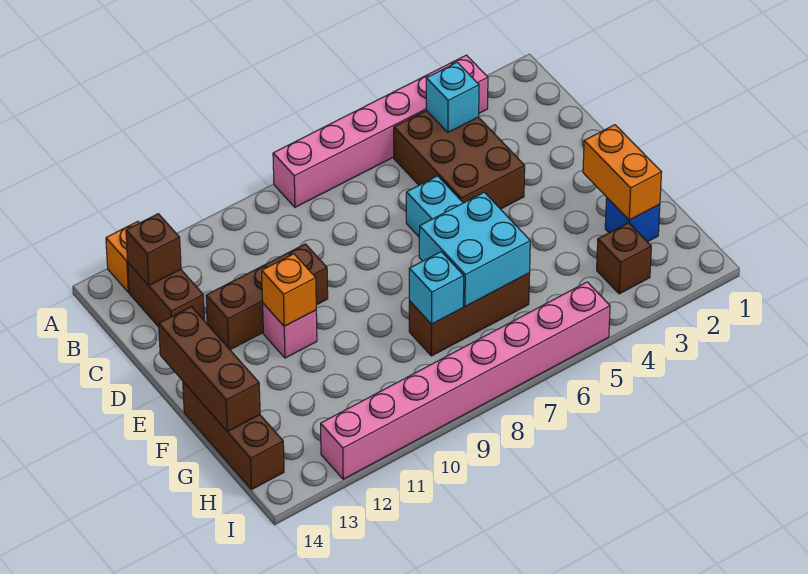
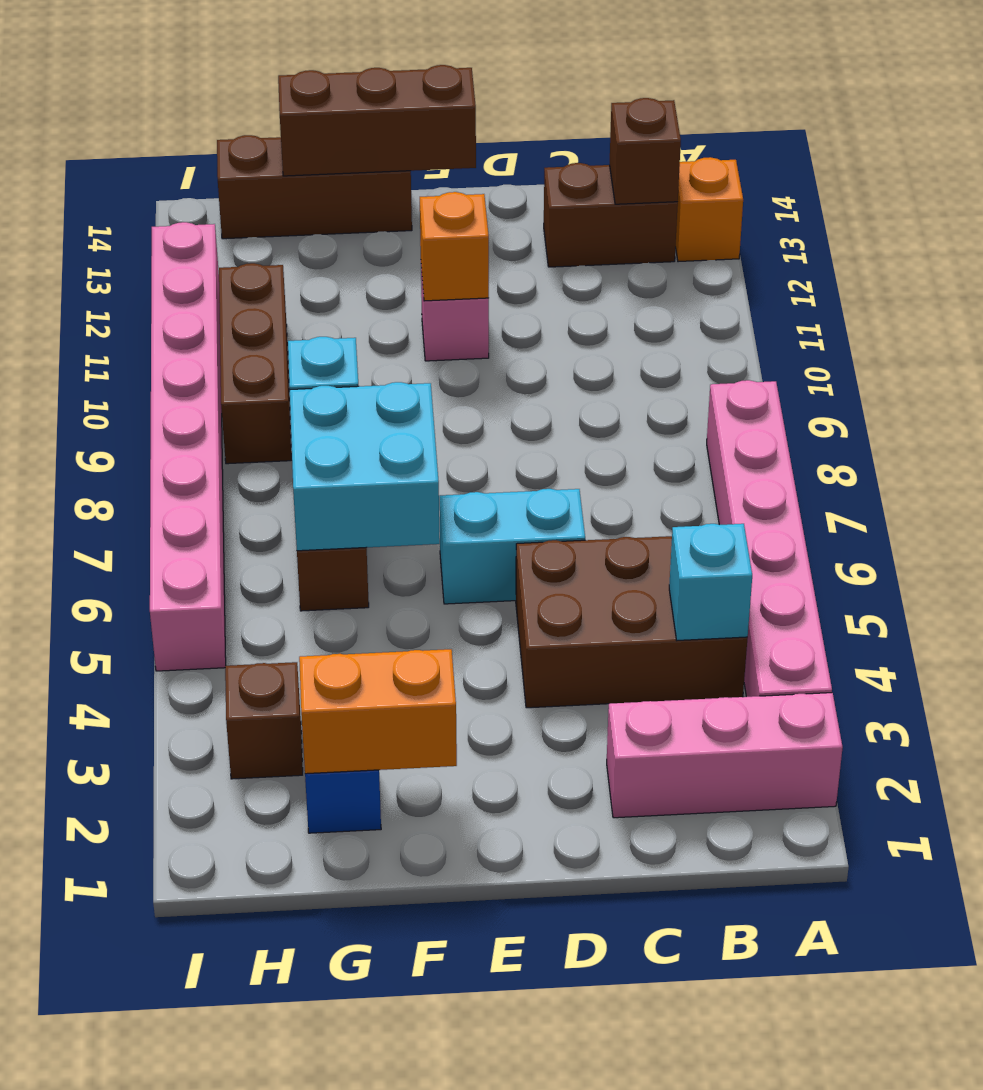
none -> pink 1x3 brick [607,693,843,818]
brown 1x3 brick [206,244,328,350] -> brown 1x3 brick moved to [219,263,291,464]

